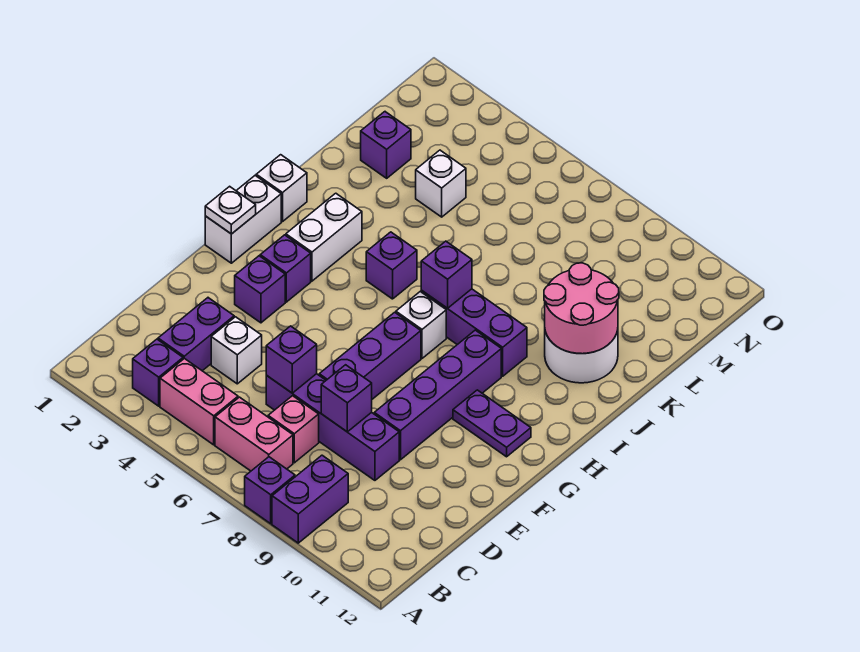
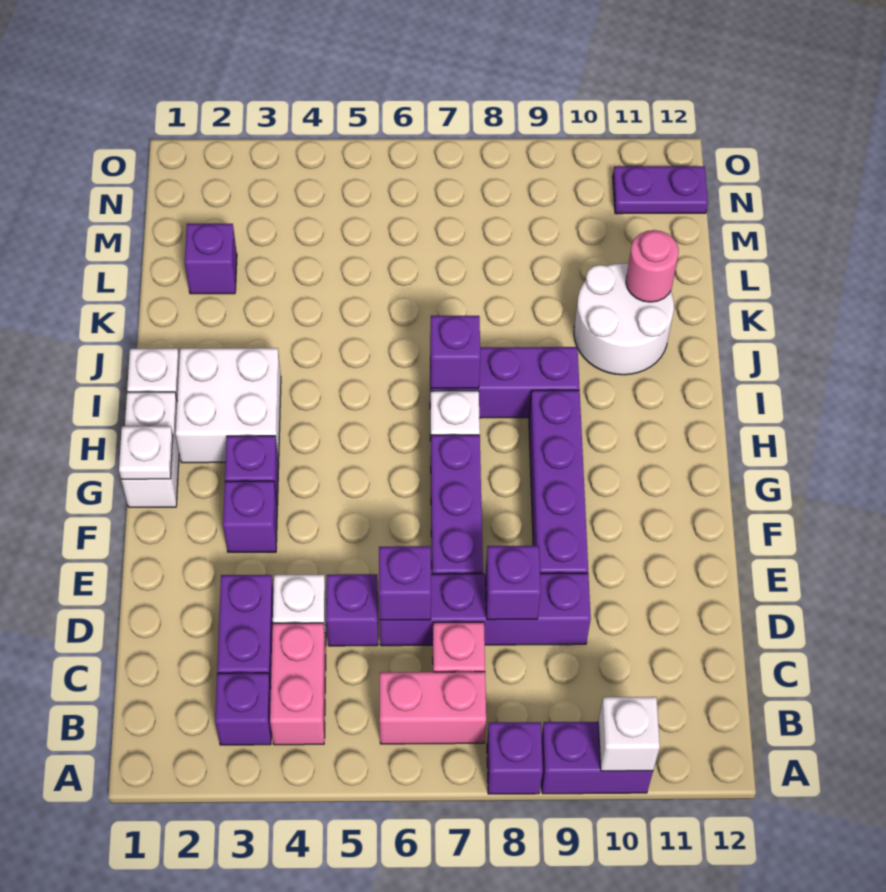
purple 1x2 brick [272,455,348,543] -> purple 1x2 brick turned to [541,722,653,794]
pink 1x2 brick [160,358,238,445] -> pink 1x2 brick turned to [270,623,326,745]
purple 1x2 plate [453,390,531,457] -> purple 1x2 plate moved to [613,166,708,214]
white 1x2 brick [286,193,362,281] -> white 2x2 brick [176,348,281,463]
purple 1x1 brick [366,232,417,299] -> purple 1x1 brick moved to [326,574,378,646]
pink 2x2 round brick [544,263,619,354] -> pink 1x1 round brick [626,230,679,302]
white 1x1 brick [416,150,466,217] -> white 1x1 brick moved to [598,697,660,771]

